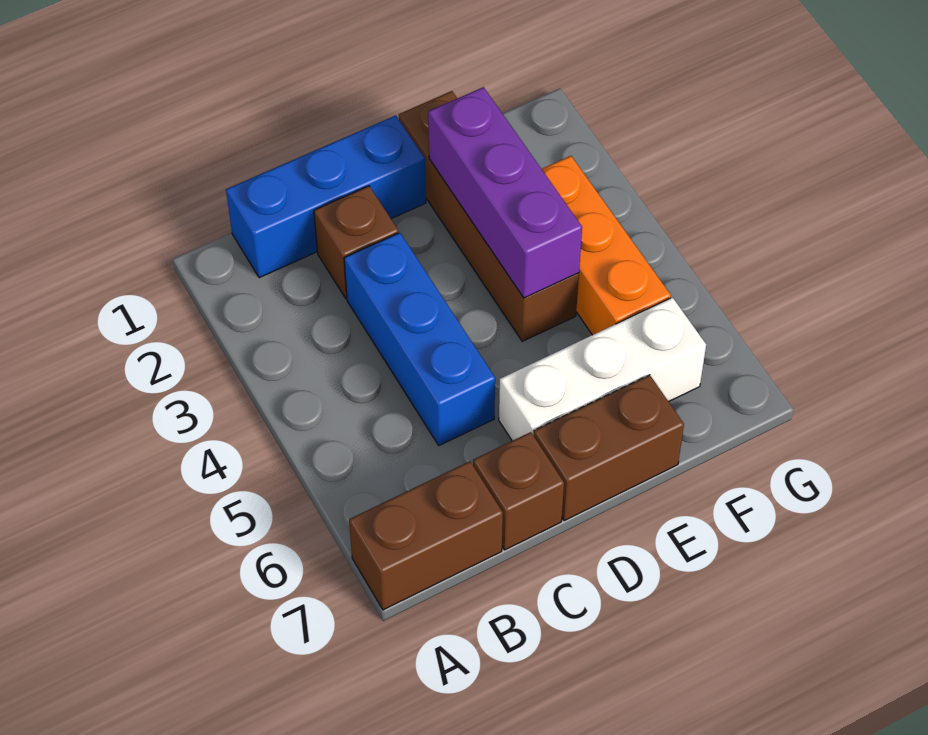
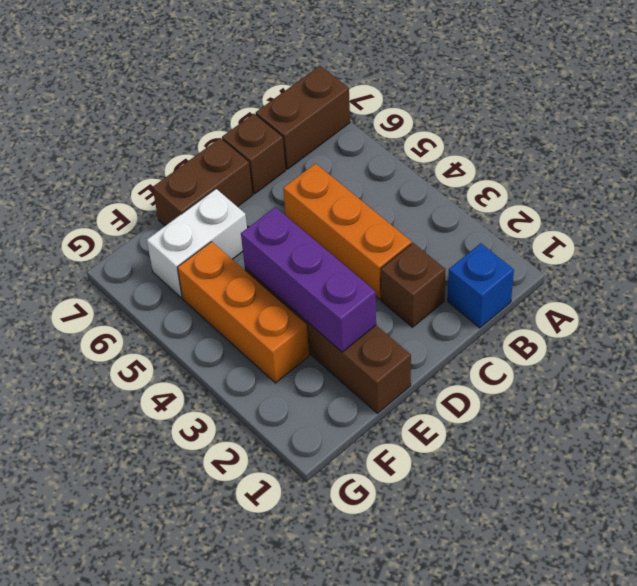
blue 1x3 brick [226,116,426,278] -> blue 1x1 brick [448,243,514,328]
blue 1x3 brick [344,233,495,445] -> orange 1x3 brick [283,163,412,299]
white 1x3 brick [499,297,706,441] -> white 1x2 brick [147,189,247,298]

